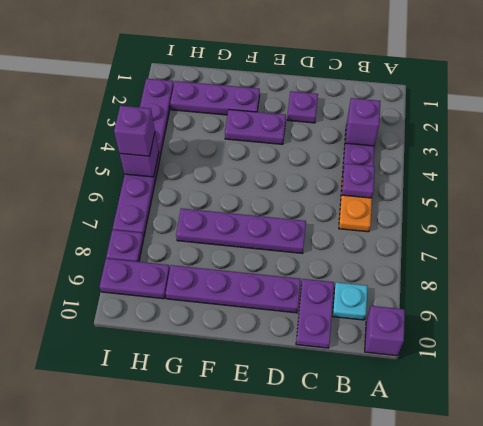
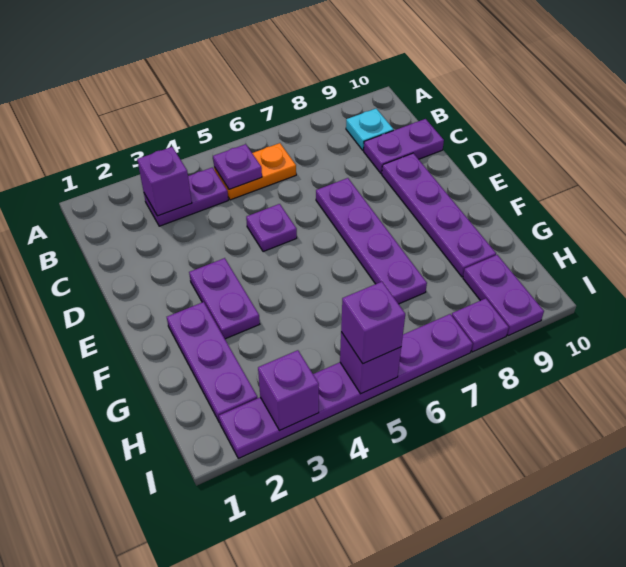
purple 1x1 brick [365,306,405,356] -> purple 1x1 brick moved to [258,350,319,431]
purple 1x1 plate [287,91,318,123] -> purple 1x1 plate moved to [246,204,297,252]

